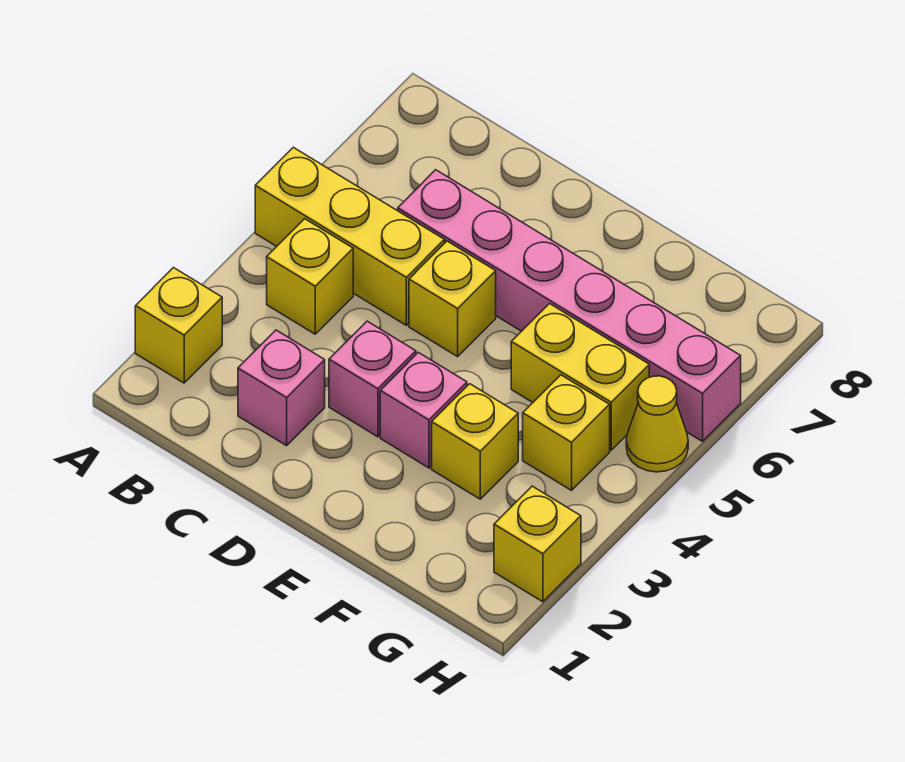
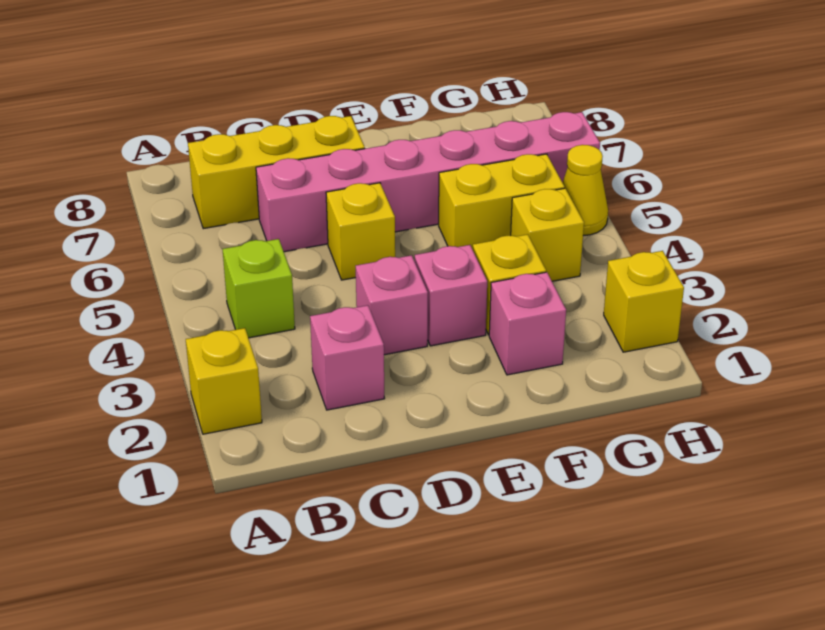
yellow 1x3 brick [255,147,445,325] -> yellow 1x3 brick moved to [188,116,365,229]
yellow 1x1 brick [267,219,353,334] -> lime 1x1 brick [222,239,295,338]
none -> pink 1x1 brick [489,272,566,375]

